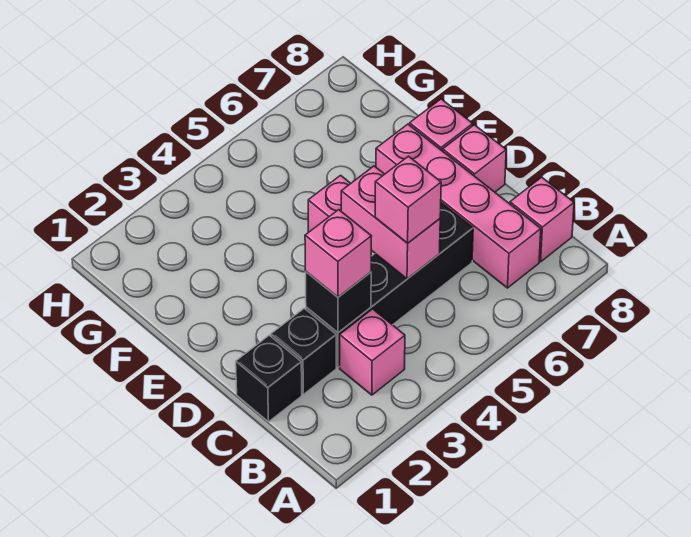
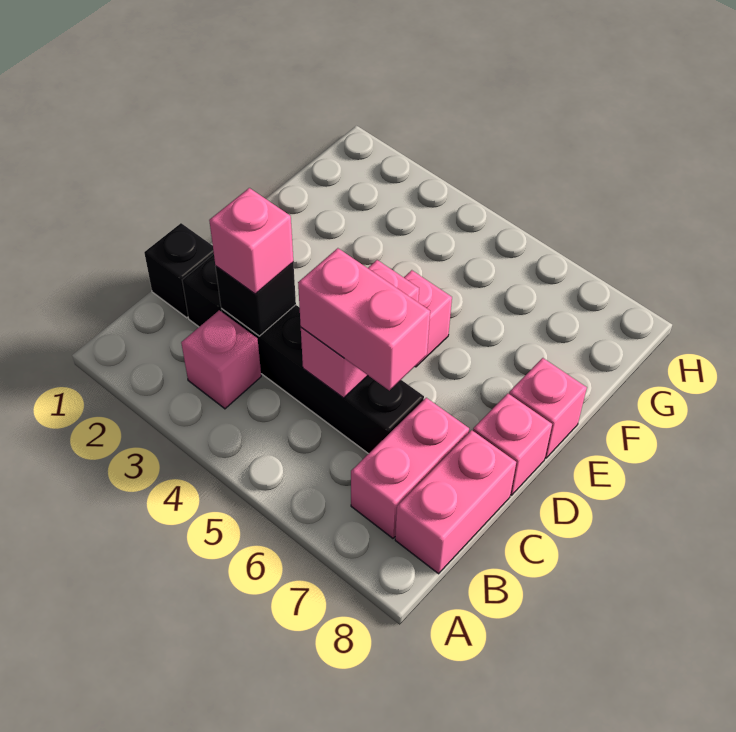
pink 1x4 brick [376,124,541,288] -> pink 1x2 brick [351,398,469,538]
pink 1x1 brick [510,177,574,262] -> pink 1x2 brick [395,430,516,574]
pink 1x1 brick [375,156,441,243] -> pink 1x2 brick [298,248,430,390]

